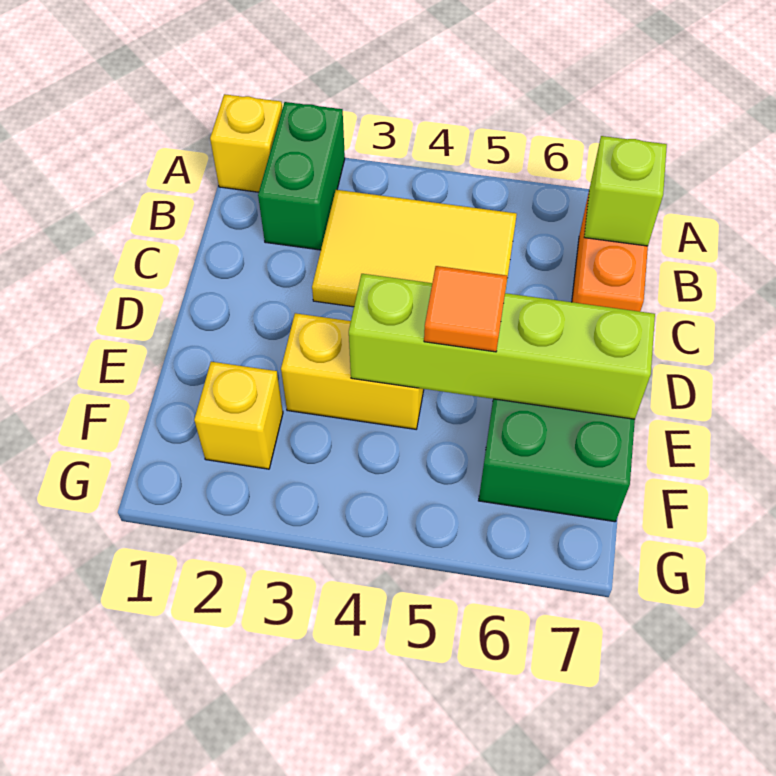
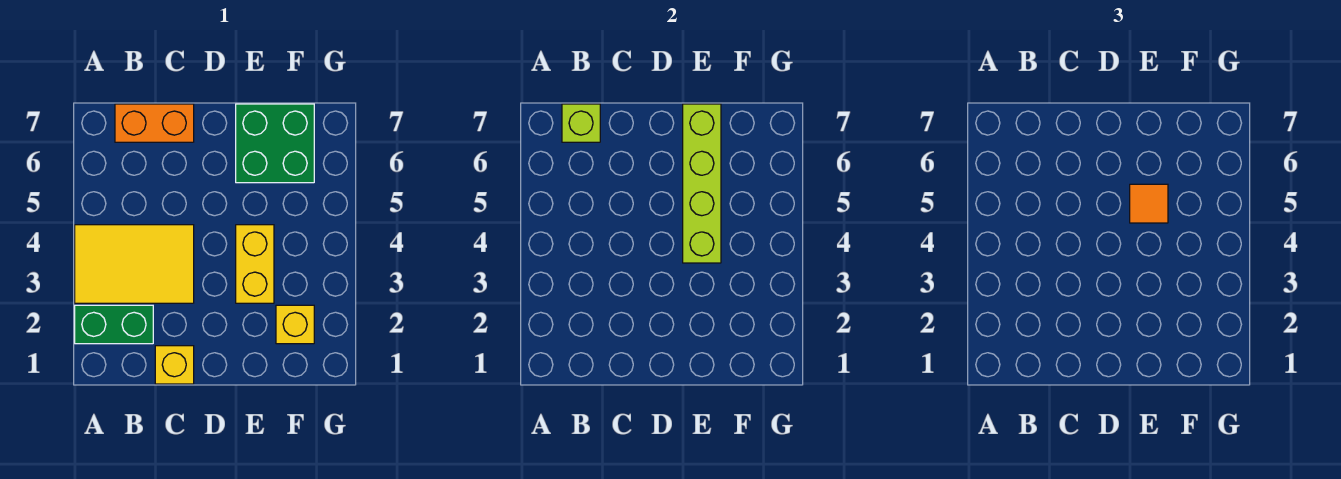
yellow 1x1 brick [210,94,282,192] -> yellow 1x1 brick moved to [155,346,194,384]
yellow 2x3 tile [312,190,517,307] -> yellow 2x3 tile turned to [75,225,194,303]

